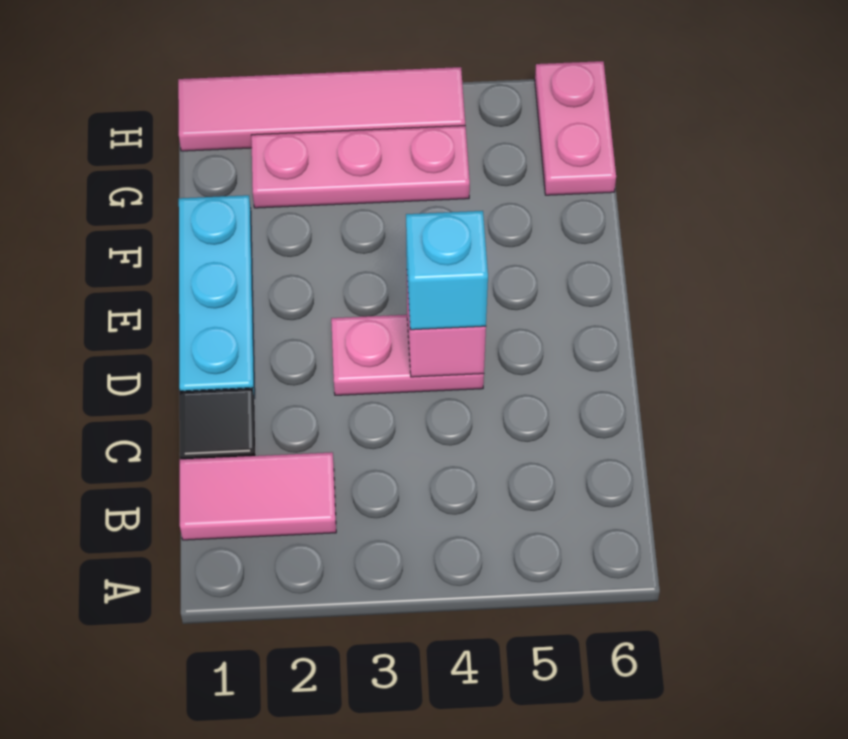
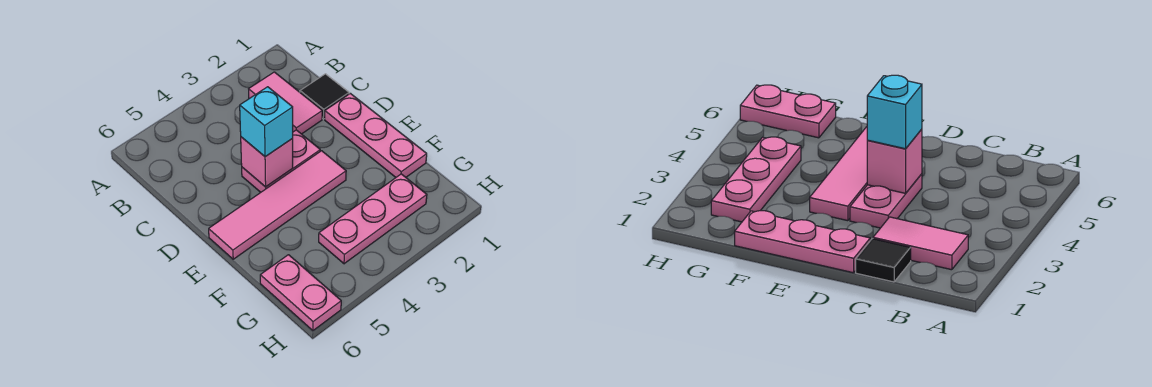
pink 1x2 tile [180,452,336,540] -> pink 1x2 tile turned to [249,72,322,134]
cyan 1x3 plate [179,195,255,399] -> pink 1x3 plate [325,93,427,177]
pink 1x4 tile [178,67,465,151] -> pink 1x4 tile moved to [209,151,346,259]

